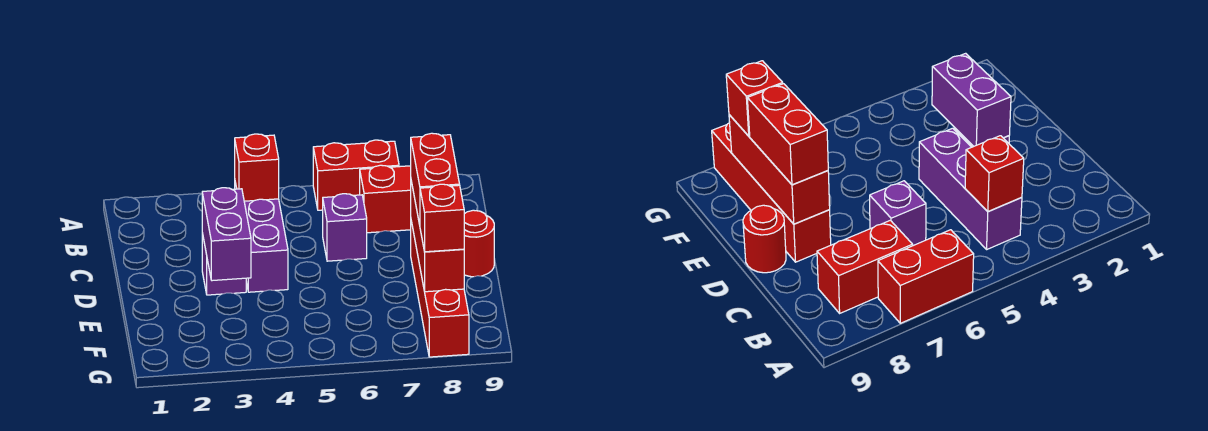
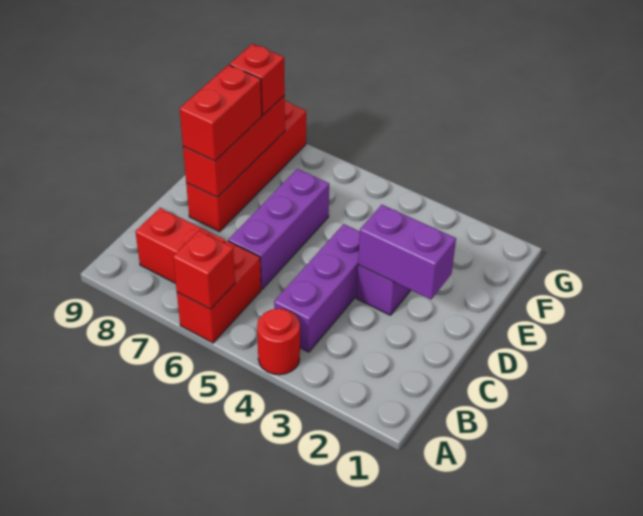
red 1x2 brick [313,140,399,210] -> red 1x2 brick turned to [177,241,261,343]
red 1x1 brick [235,134,279,201] -> red 1x1 brick moved to [173,231,235,309]
purple 1x1 brick [323,194,367,261] -> purple 1x3 brick [228,169,329,289]
purple 1x2 brick [202,188,251,281] -> purple 1x2 brick turned to [358,205,456,299]
red 1x1 round brick [464,210,494,277] -> red 1x1 round brick moved to [257,309,300,375]

